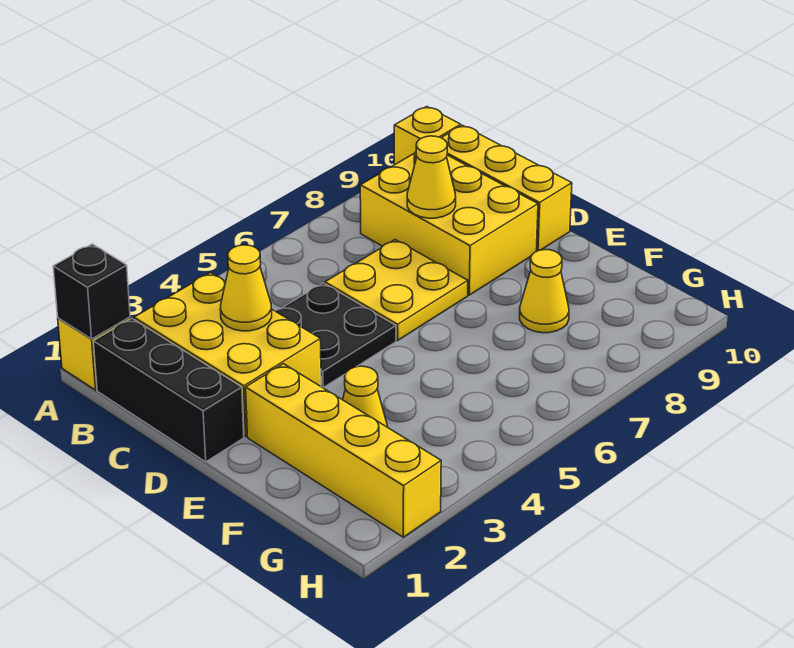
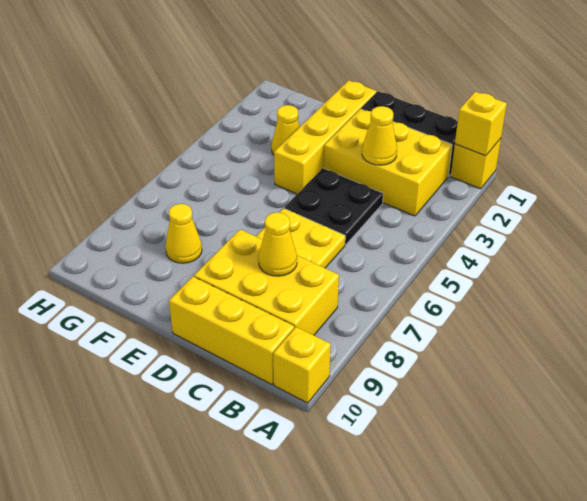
black 1x1 brick [53,244,130,339] -> yellow 1x1 brick [455,92,507,156]
yellow 1x4 brick [246,364,441,537] -> yellow 1x4 brick turned to [274,80,376,194]

